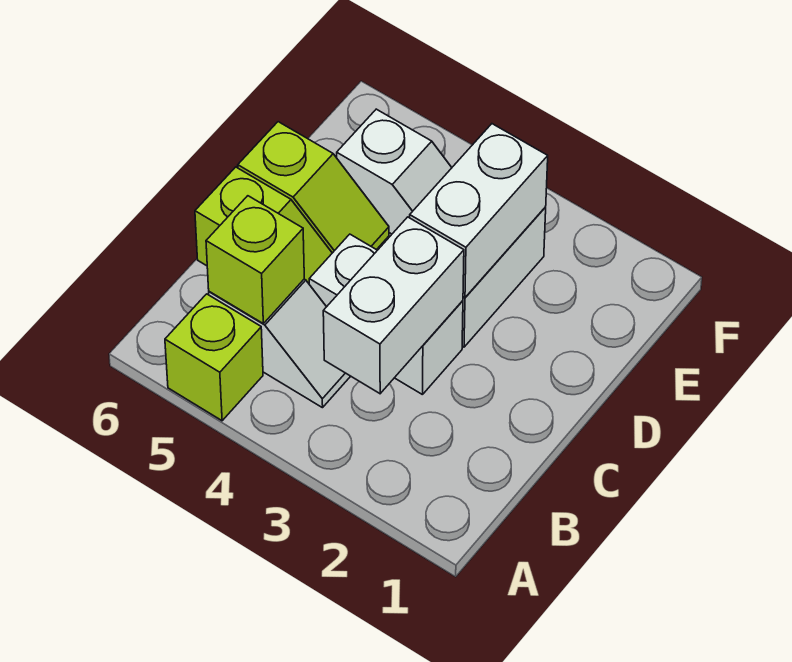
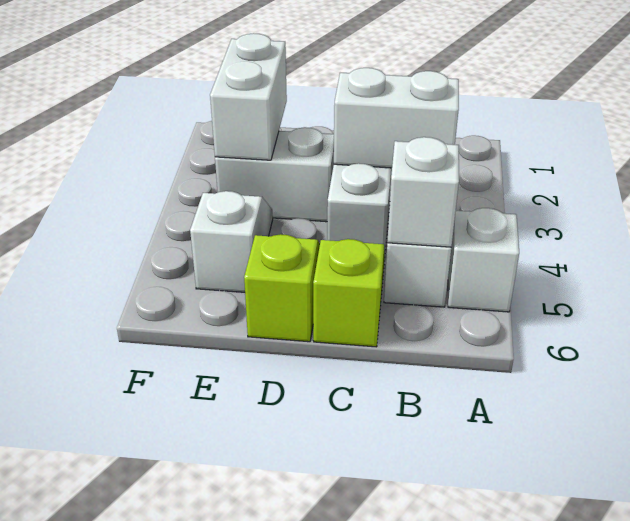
lime 1x1 brick [165,294,263,421] -> white 1x1 brick [448,208,519,312]
lime 1x1 brick [206,196,304,323] -> white 1x1 brick [387,137,459,247]
white 1x2 brick [410,124,548,298] -> white 1x2 brick turned to [210,33,287,160]

